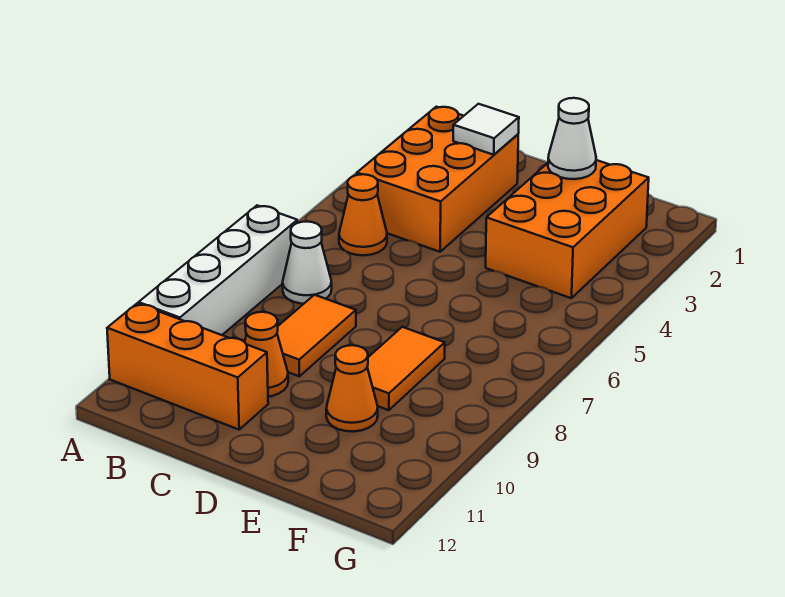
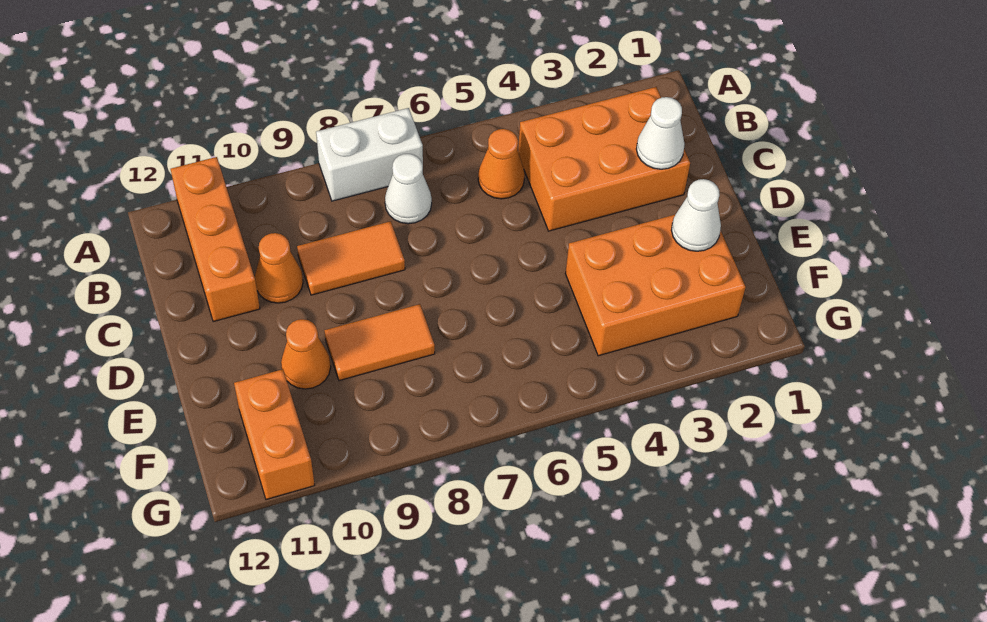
white 1x4 brick [139,206,298,335] -> white 1x2 brick [316,108,423,201]
white 1x1 tile [453,104,519,155] -> white 1x1 cone [636,97,685,169]
none -> orange 1x2 brick [234,369,315,500]

